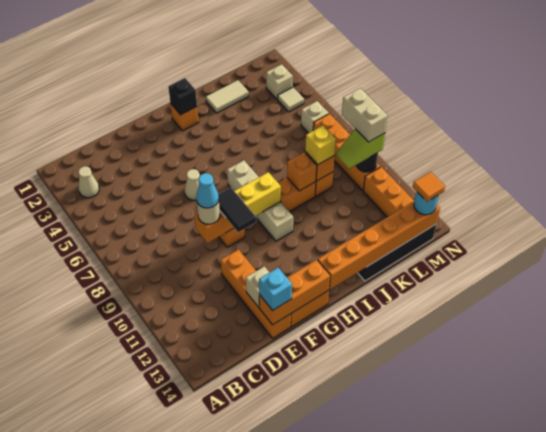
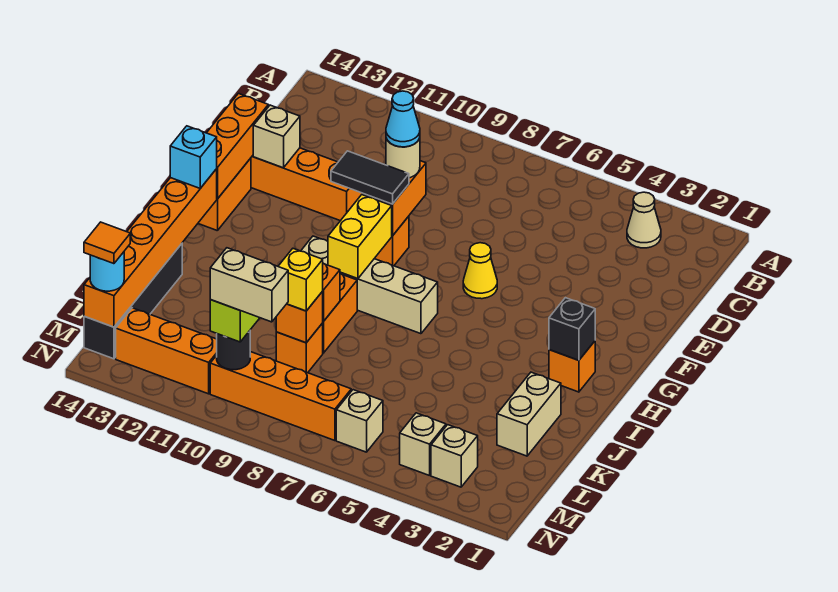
cyan 1x1 brick [259,268,292,310] -> cyan 1x1 brick moved to [170,126,217,188]
tan 1x1 cone [185,169,200,200] -> yellow 1x1 cone [463,243,497,299]
tan 1x2 tile [206,80,249,113] -> tan 1x2 brick [497,372,561,456]
tan 1x1 tile [278,87,304,112] -> tan 1x1 brick [400,413,446,476]

